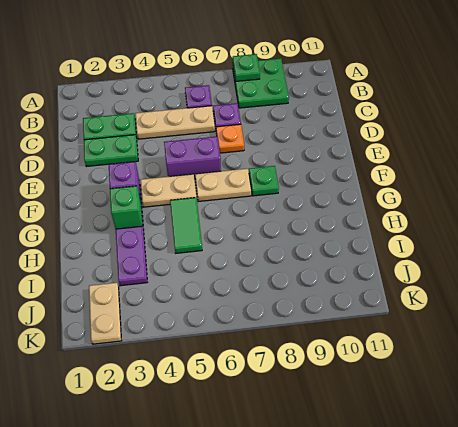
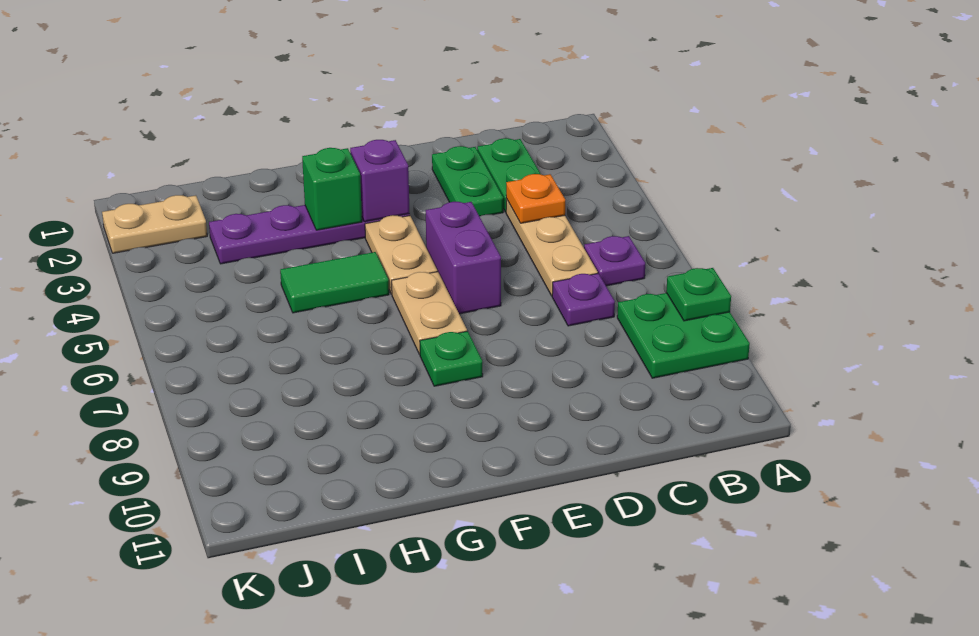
orange 1x1 plate [216,124,244,153] -> orange 1x1 plate moved to [506,174,565,223]

